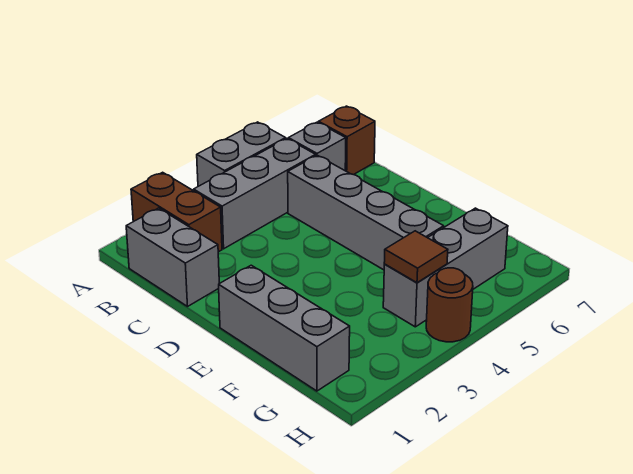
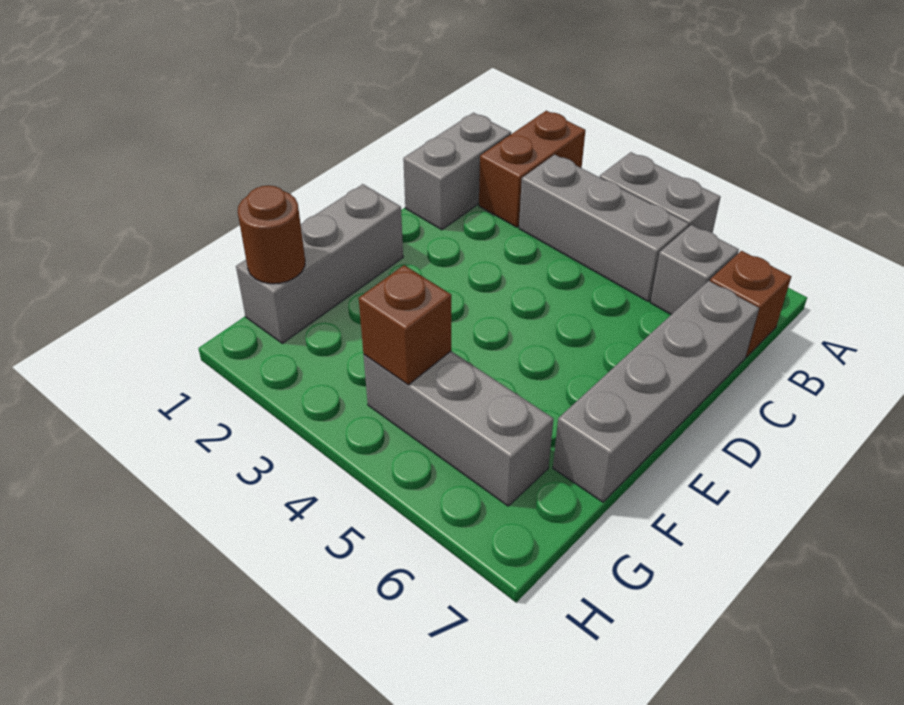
grey 1x4 brick [288,155,444,270] -> grey 1x4 brick moved to [553,281,759,502]
brown 1x1 tile [384,231,448,283] -> brown 1x1 brick [359,265,451,385]
brown 1x1 round brick [426,268,473,342] -> brown 1x1 round brick moved to [238,186,305,284]

